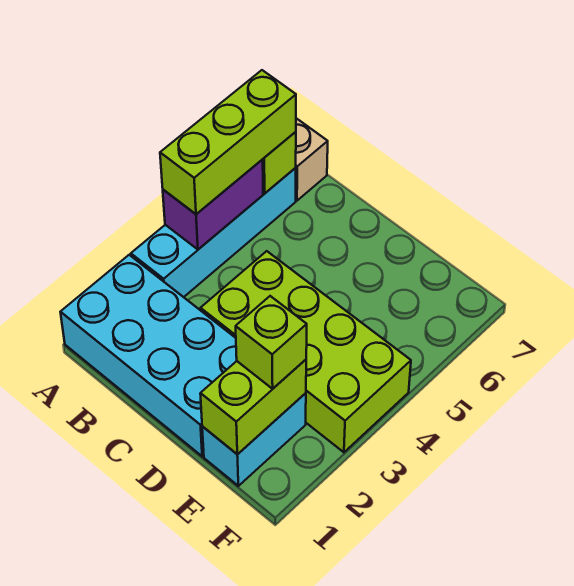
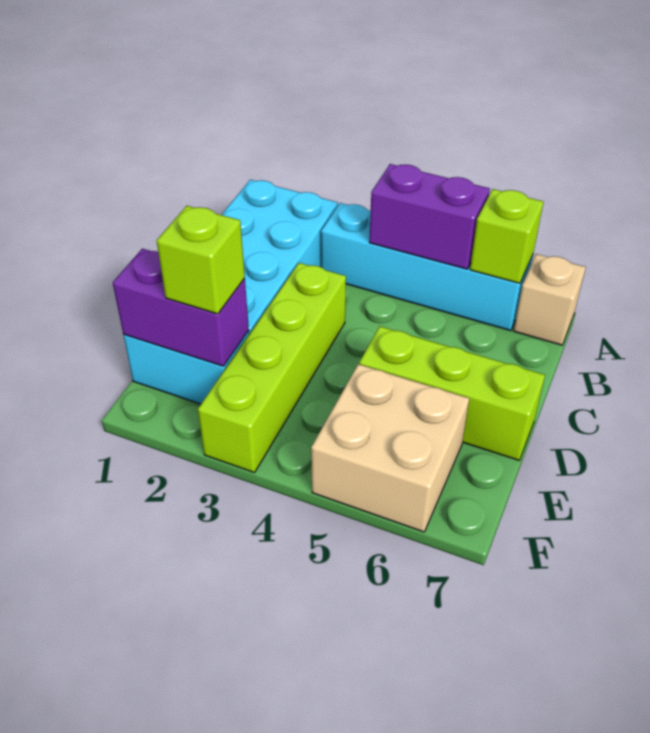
lime 1x3 brick [160,70,296,214] -> lime 1x3 brick moved to [359,326,545,460]
lime 2x4 brick [201,251,411,452] -> lime 1x4 brick [198,263,346,473]
lime 1x2 brick [200,360,306,454] -> purple 1x2 brick [113,249,249,366]
none -> tan 2x2 brick [311,364,469,532]

